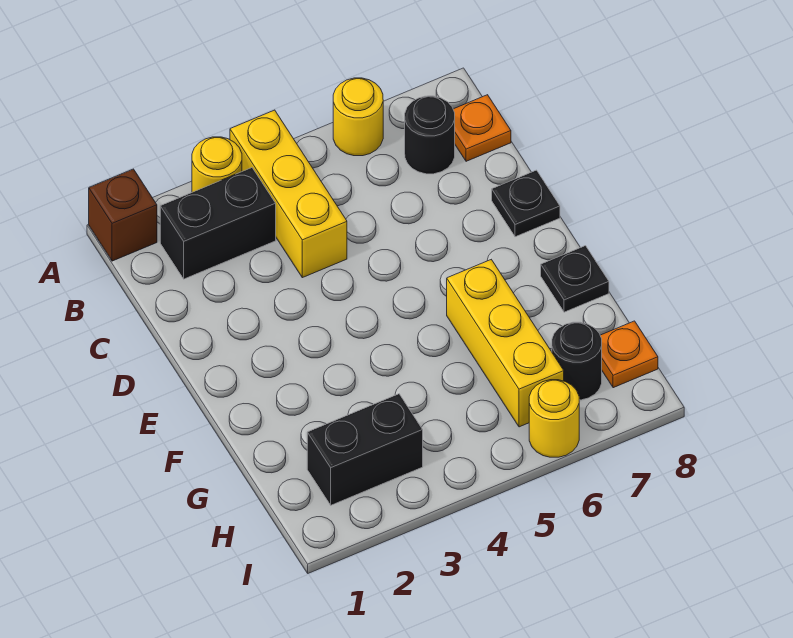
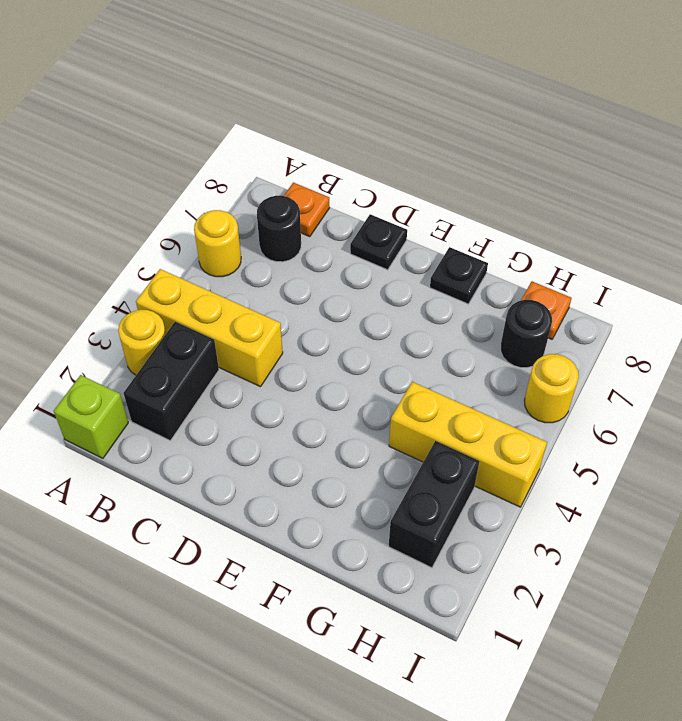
brown 1x1 brick [89,169,157,261] -> lime 1x1 brick [54,375,128,458]
yellow 1x3 brick [447,260,564,427] -> yellow 1x3 brick moved to [389,382,547,507]

